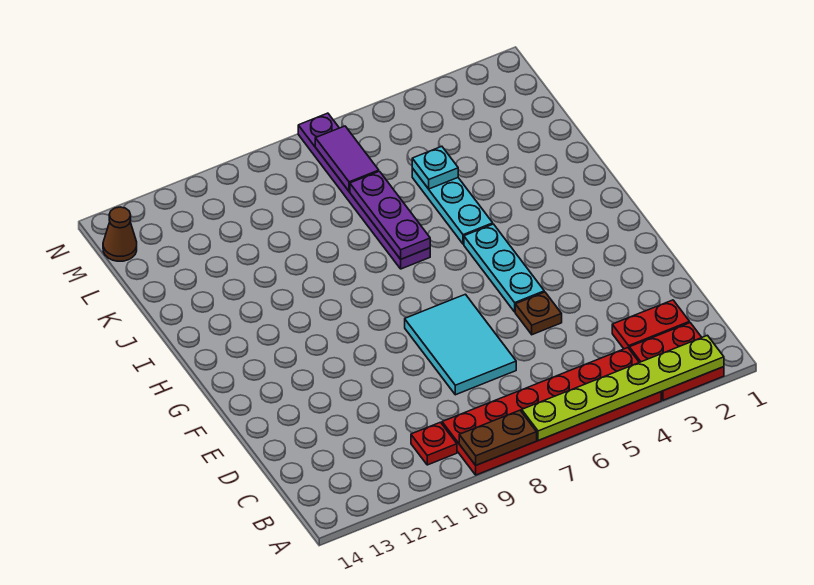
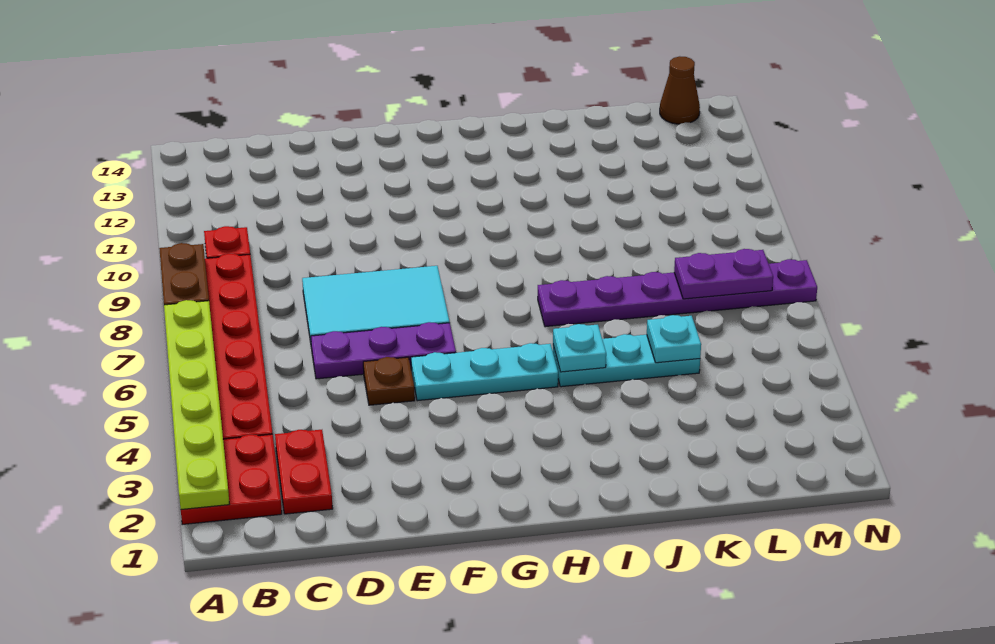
none -> cyan 1x1 plate [553,324,606,372]
purple 1x3 plate [350,171,430,259] -> purple 1x3 plate moved to [311,322,456,379]
purple 1x2 tile [315,126,379,191] -> purple 1x2 plate [674,249,773,299]

